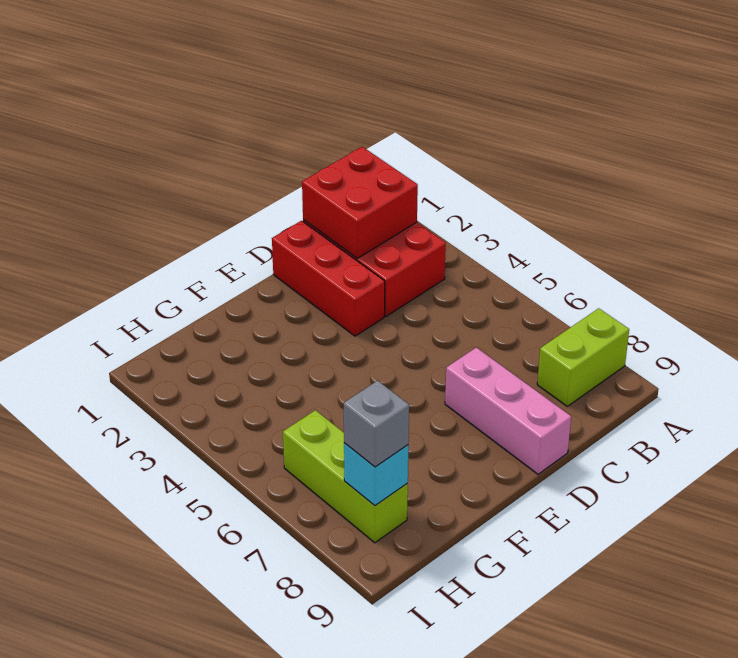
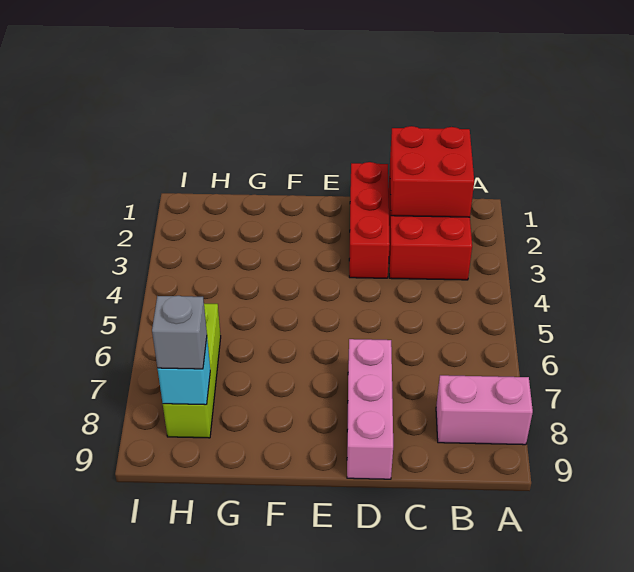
lime 1x2 brick [537,308,629,406] -> pink 1x2 brick [436,375,533,445]

